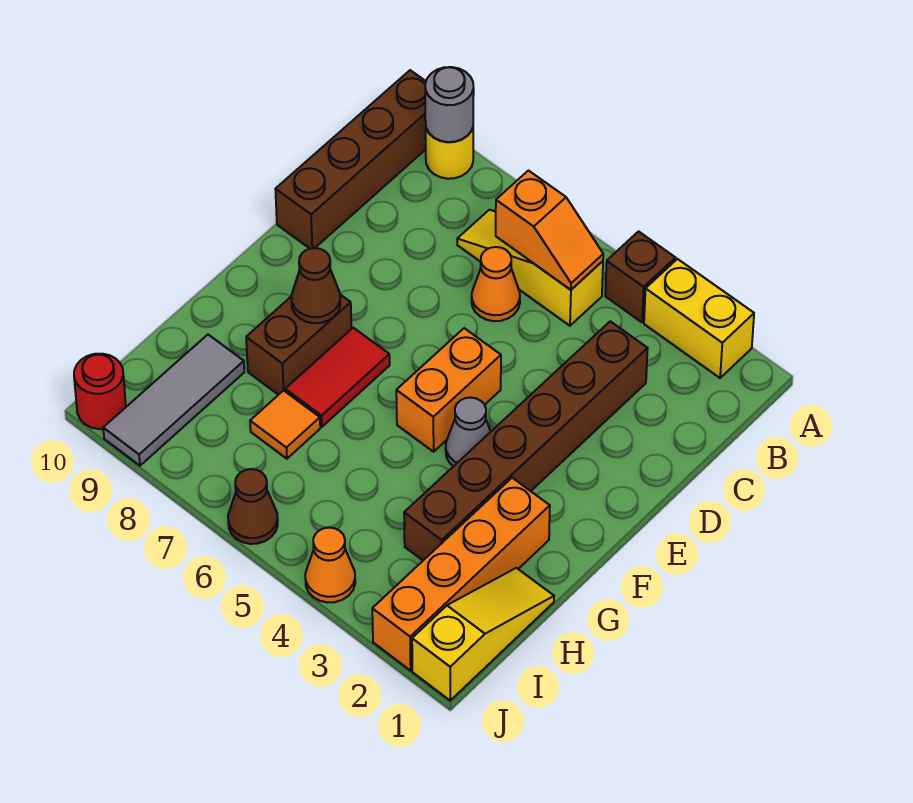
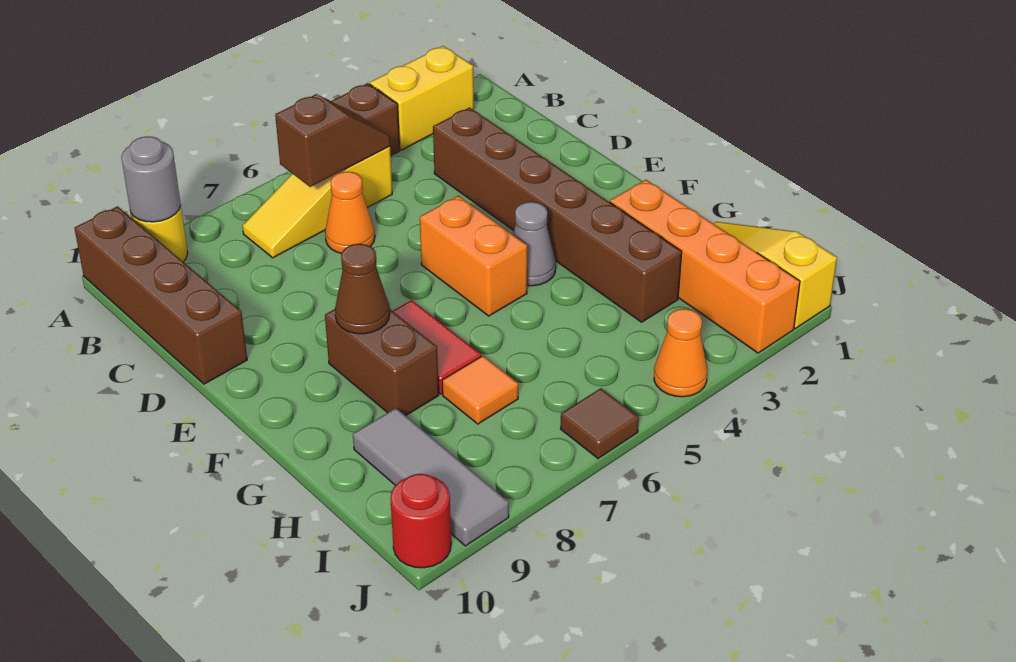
orange 1x2 slope [496,171,603,290] -> brown 1x2 slope [275,94,390,187]
brown 1x1 cone [228,469,278,544] -> brown 1x1 tile [561,388,639,458]

